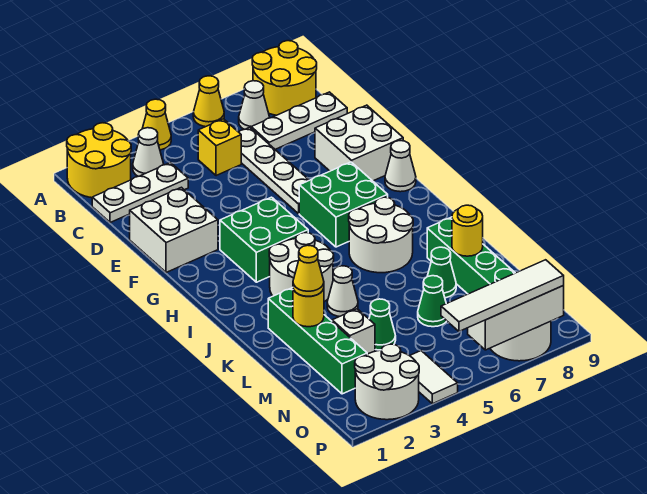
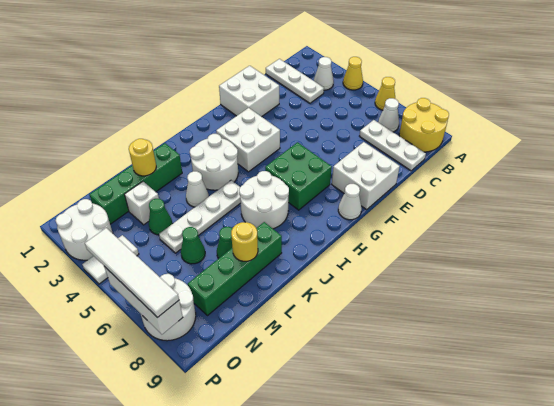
yellow 2x2 round brick [67,123,131,198] -> none
yellow 1x1 brick [198,119,241,176] -> none
white 1x4 plate [239,127,309,214] -> white 1x4 plate moved to [159,180,241,253]
green 2x2 brick [220,197,308,282] -> white 2x2 brick [216,108,280,172]
yellow 1x1 cone [293,245,324,296] -> none

